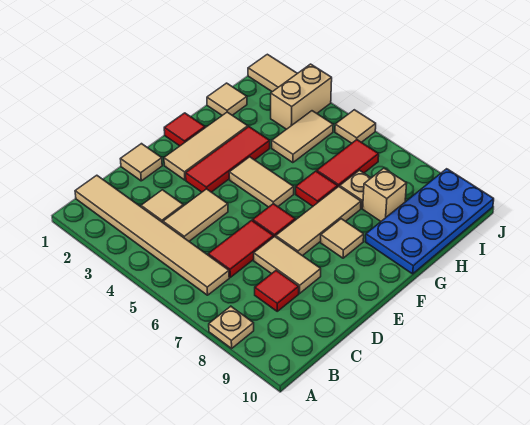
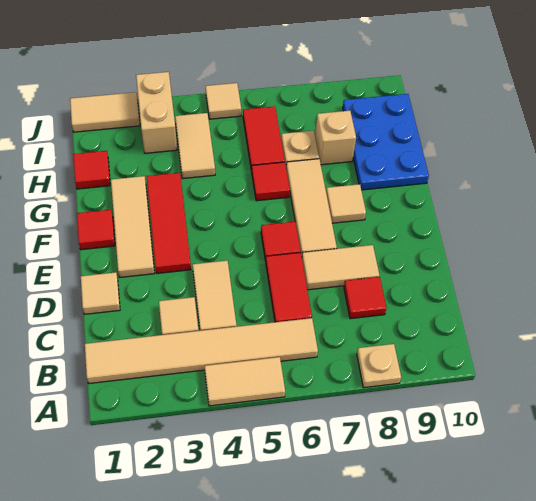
tan 1x2 tile [229,157,294,207] -> tan 1x2 tile moved to [205,357,285,406]
blue 2x4 plate [365,169,494,274] -> blue 2x3 plate [343,94,429,190]
tan 1x1 tile [207,83,247,115] -> red 1x1 tile [73,151,110,189]

